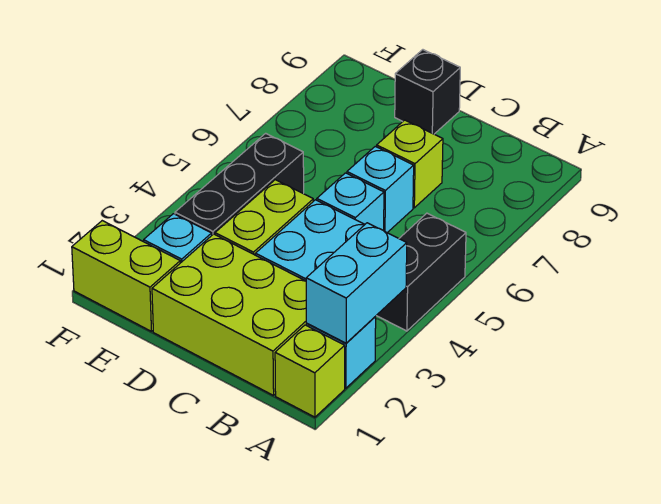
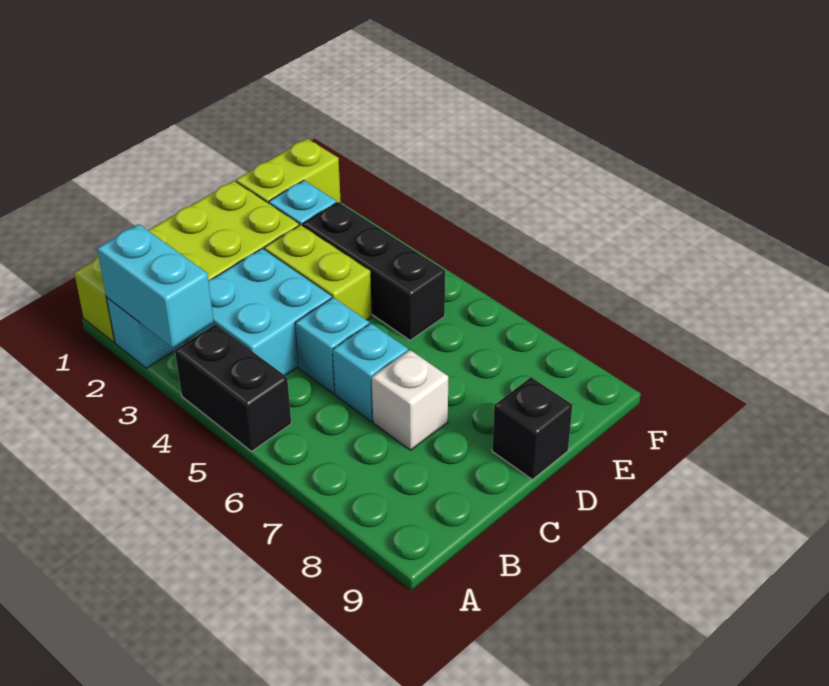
lime 1x1 brick [377,120,443,208] -> white 1x1 brick [372,350,448,450]

